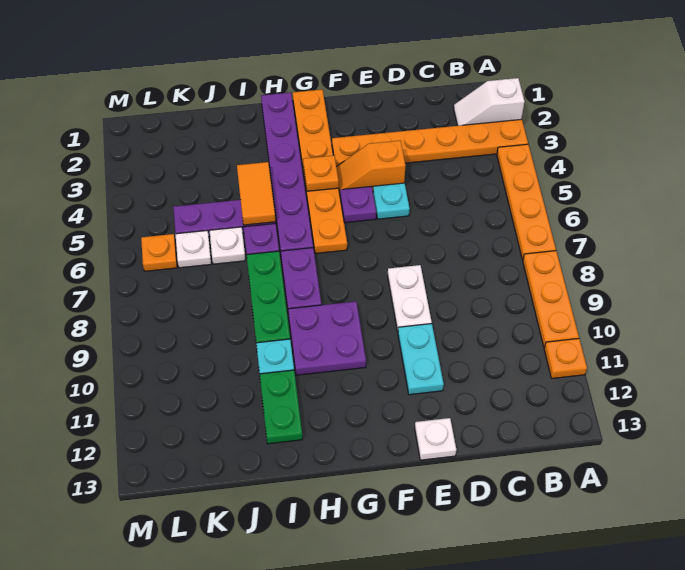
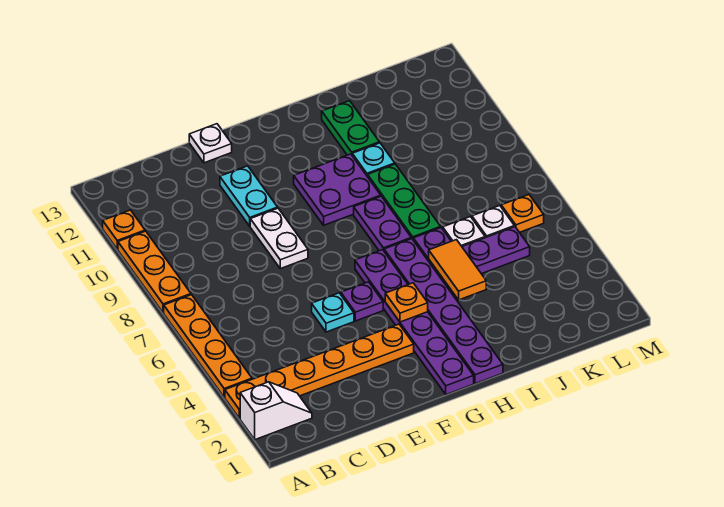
orange 1x2 slope [336,141,406,192] -> none
orange 1x6 plate [293,90,347,254] -> purple 1x6 plate [355,250,474,395]

